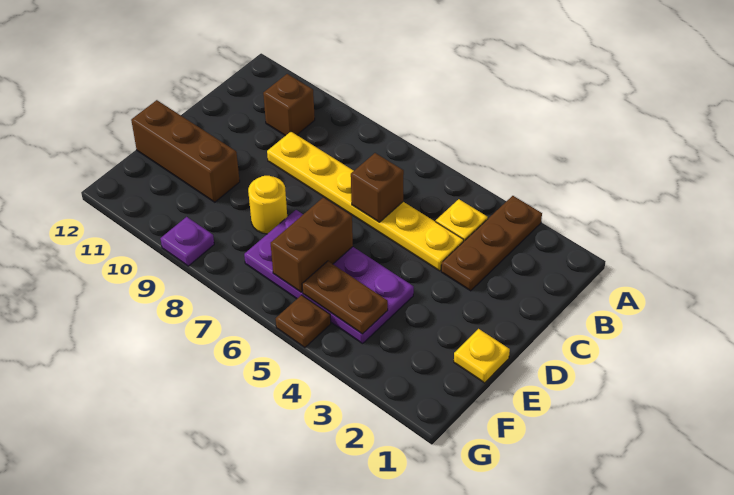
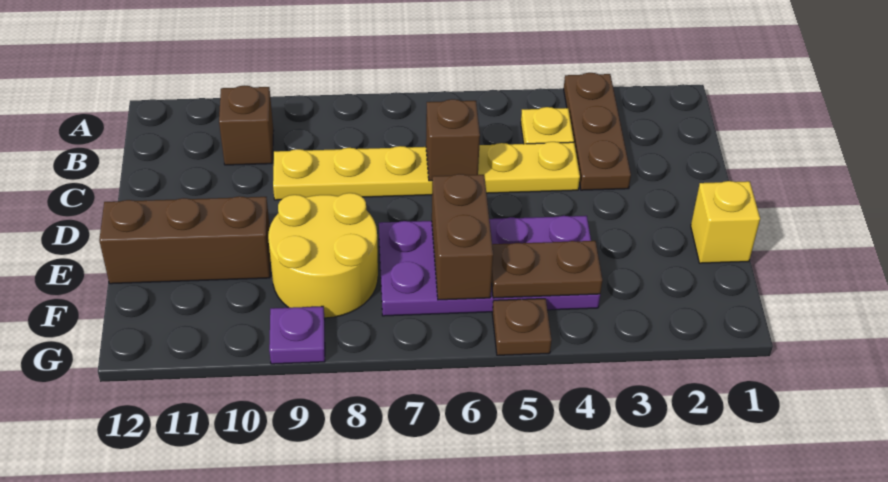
yellow 1x1 plate [454,329,510,383] -> yellow 1x1 brick [691,181,760,263]
yellow 1x1 round brick [248,176,287,234] -> yellow 2x2 round brick [268,193,378,318]

